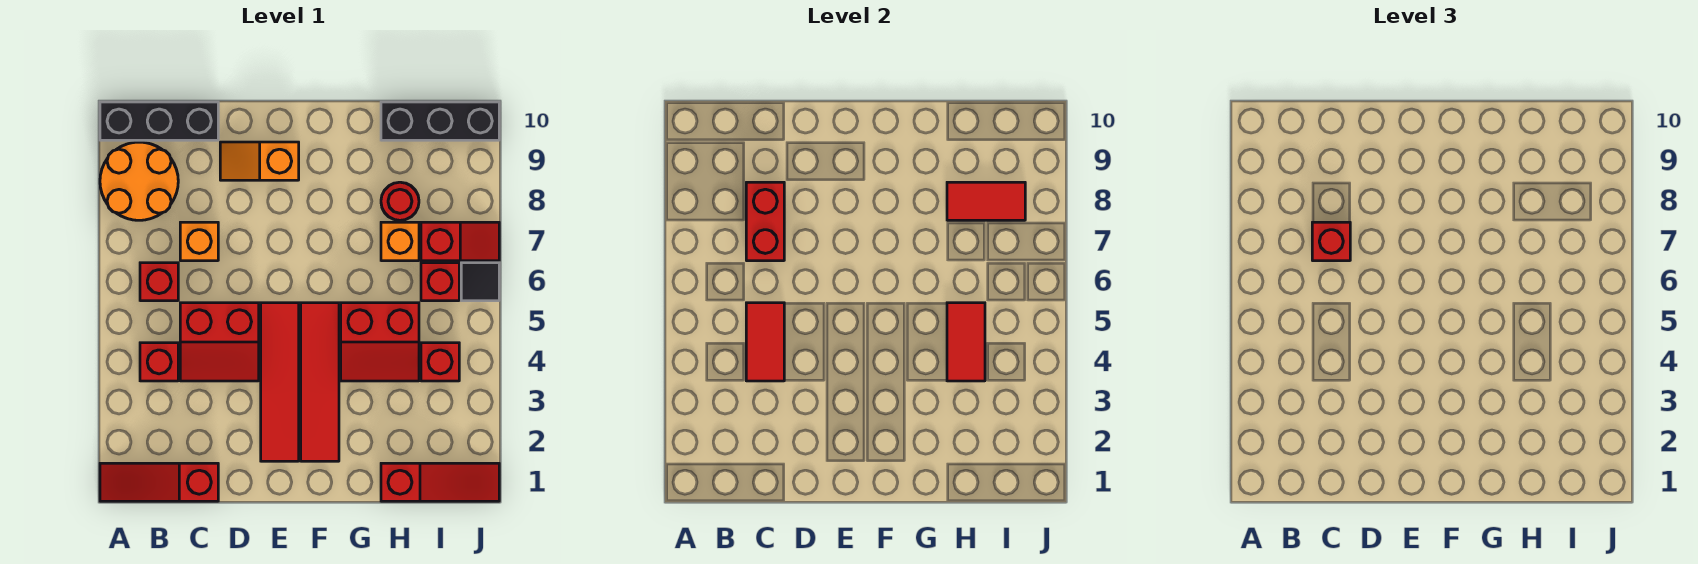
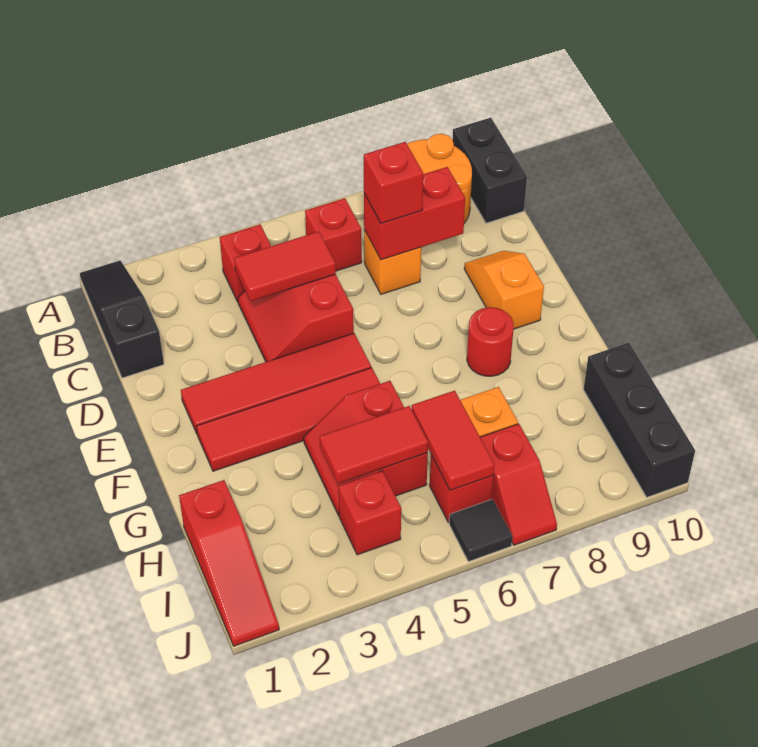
red 1x3 slope [100,463,218,501] -> black 1x3 slope [80,261,164,378]
black 1x3 brick [100,102,218,140] -> black 1x2 brick [453,118,527,223]
red 1x1 round brick [381,182,419,220] -> red 1x1 round brick moved to [467,307,514,376]
red 1x2 tile [947,182,1025,220] -> red 1x2 tile moved to [412,391,495,490]

